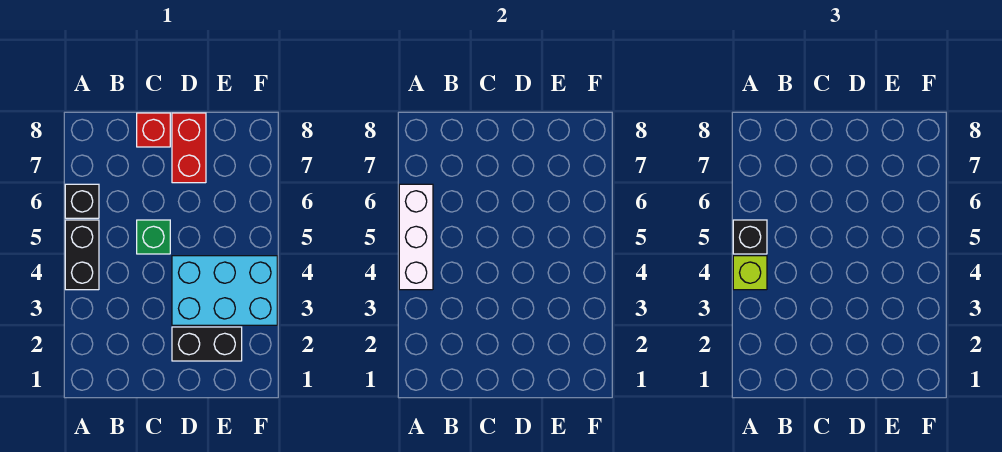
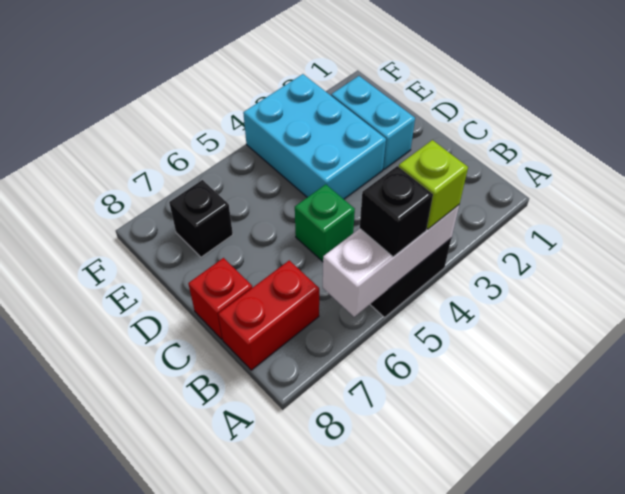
black 1x1 brick [65,184,99,218] -> black 1x1 brick moved to [169,180,233,257]
black 1x2 brick [172,327,242,361] -> cyan 1x2 brick [331,76,415,169]
red 1x2 brick [172,113,206,183] -> red 1x2 brick moved to [218,260,319,370]

